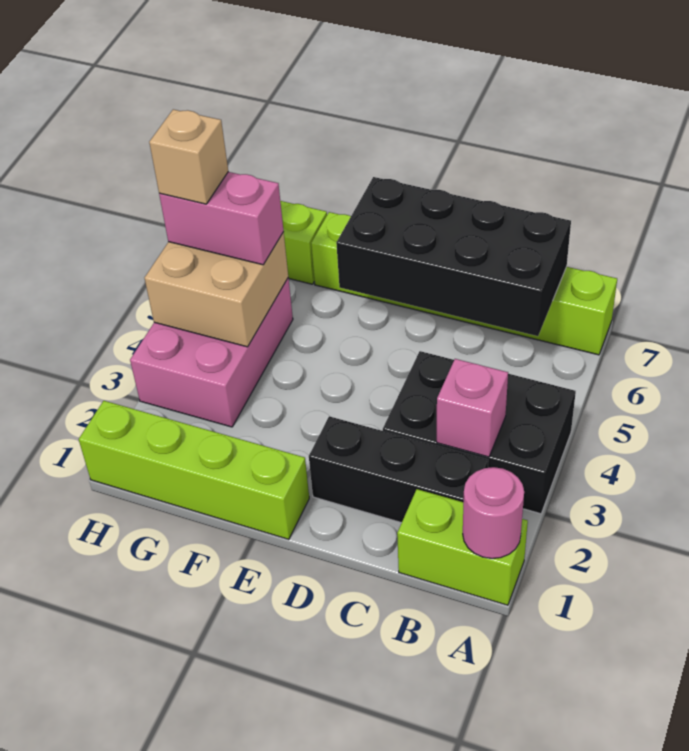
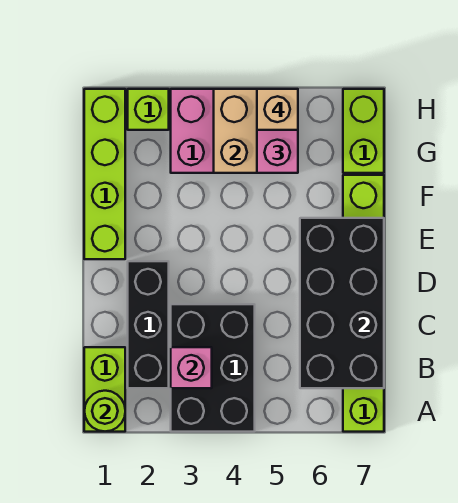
pink 1x1 round brick [463,467,524,559] -> lime 1x1 round brick [84,391,125,432]
none -> lime 1x1 brick [128,89,169,130]

